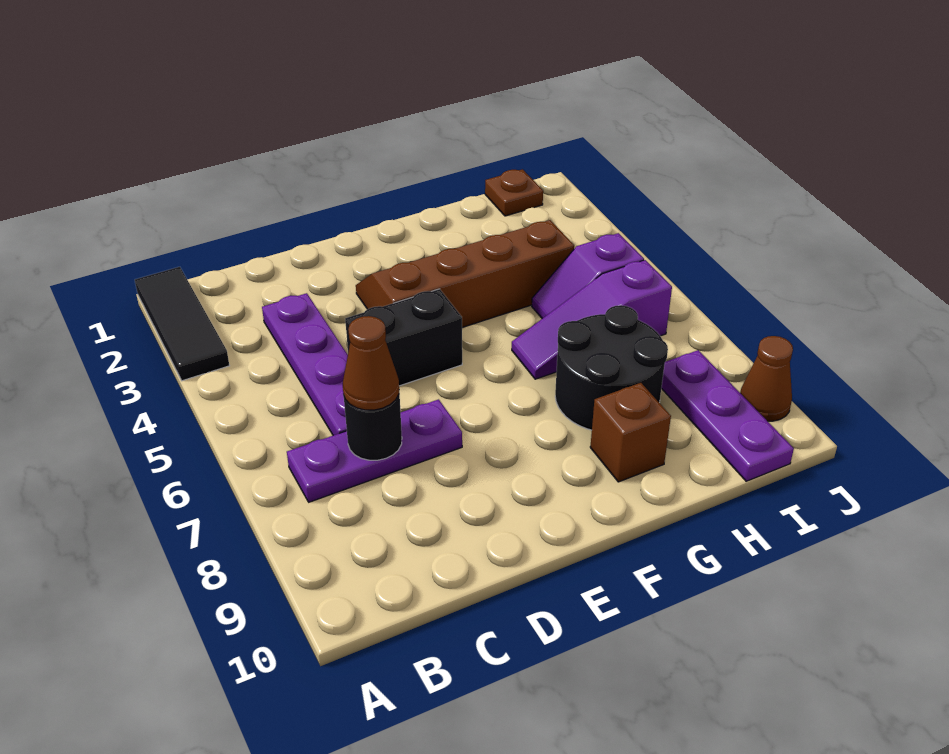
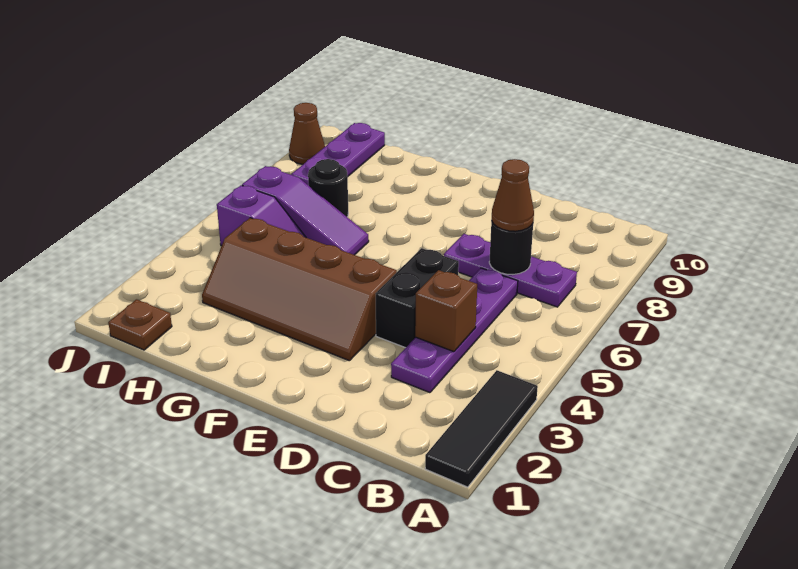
black 1x2 brick [345,289,462,386] -> black 1x2 brick turned to [375,248,459,348]
black 2x2 round brick [555,305,668,430] -> black 1x1 round brick [308,159,348,217]
brown 1x1 brick [590,383,671,482] -> brown 1x1 brick moved to [415,270,477,352]

